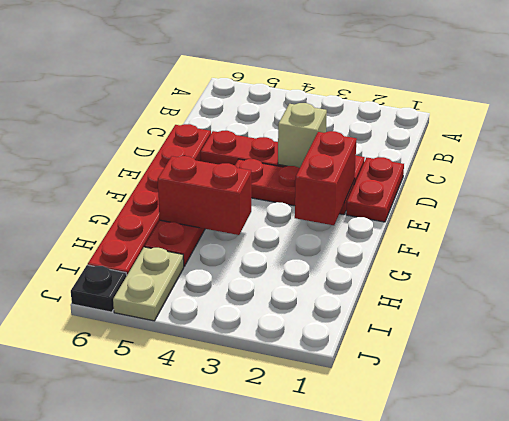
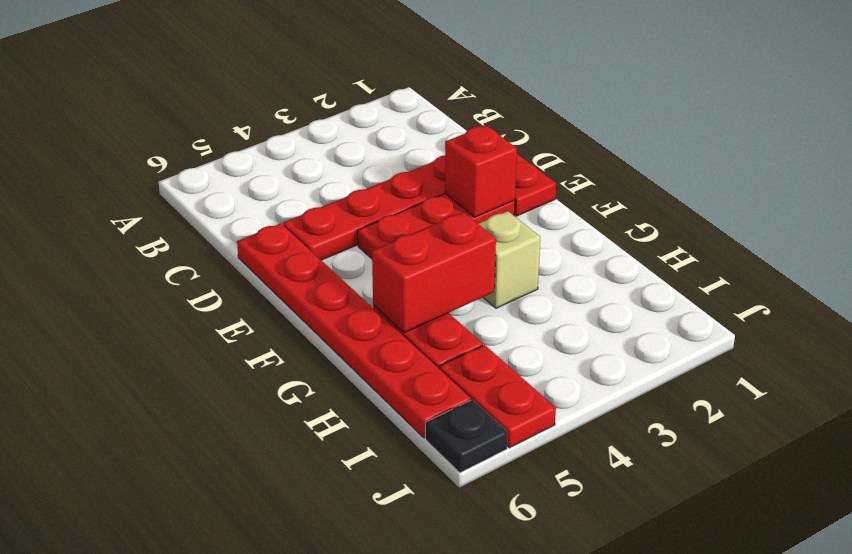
tan 1x1 brick [278,103,327,168] -> tan 1x1 brick moved to [479,211,540,308]
red 1x2 brick [295,131,357,225] -> red 1x1 brick [445,125,517,217]
tan 1x2 plate [113,247,184,321] -> red 1x2 plate [439,345,556,448]

